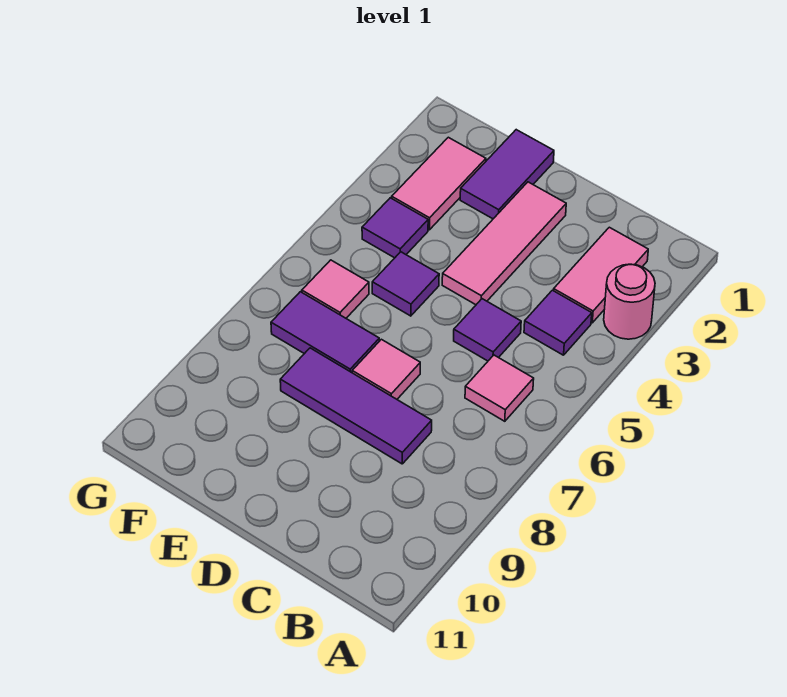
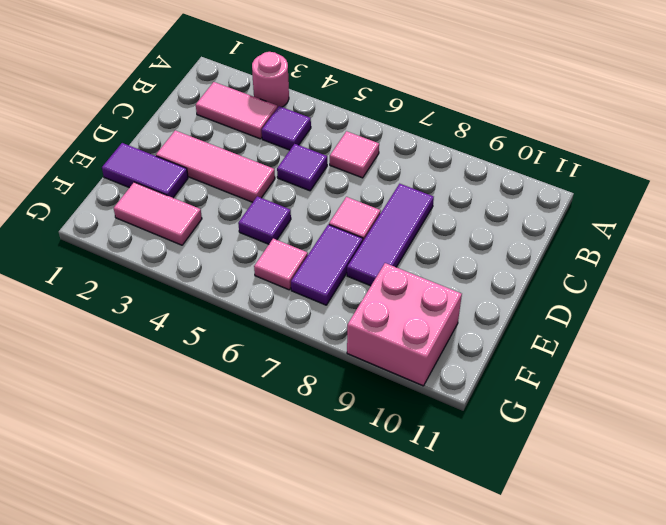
purple 1x1 tile [362,198,428,258] -> none
none -> pink 2x2 brick [347,263,462,386]

